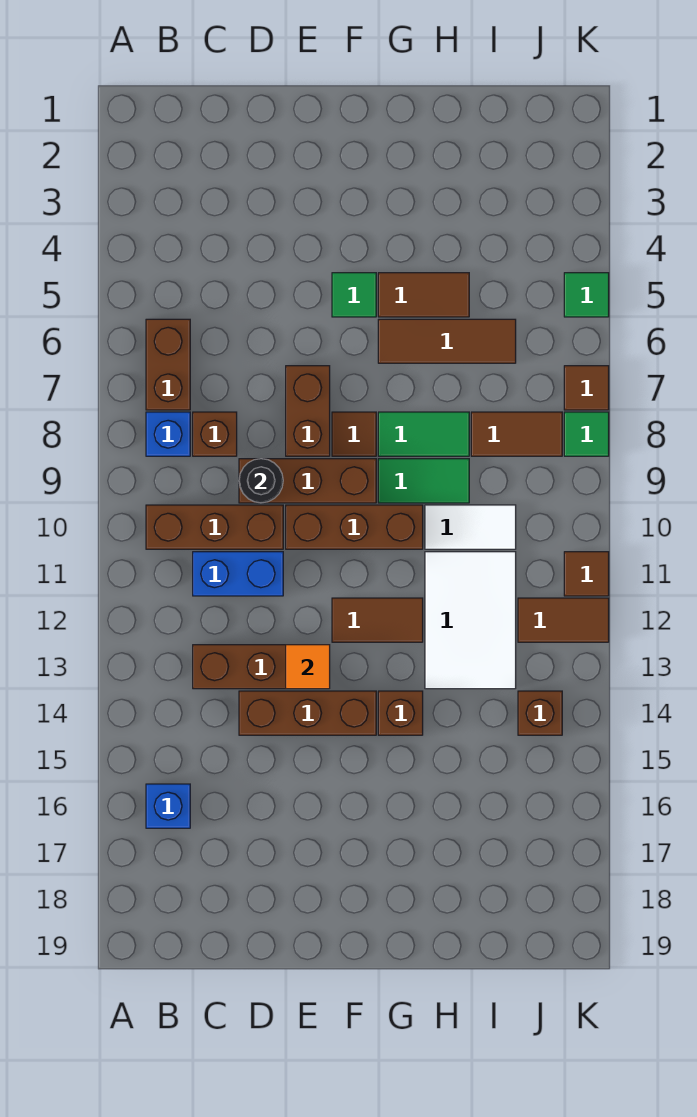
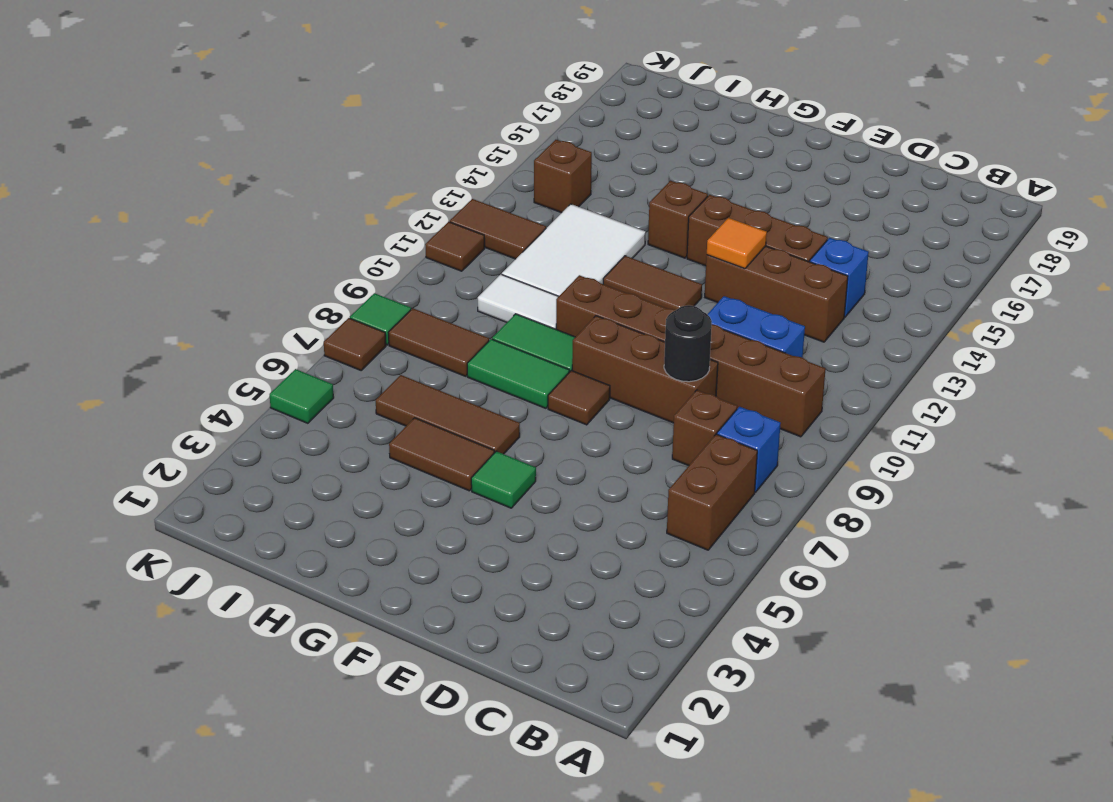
blue 1x1 brick [146,784,190,828] -> blue 1x1 brick moved to [810,238,869,317]
brown 1x2 brick [286,366,330,456] -> none

